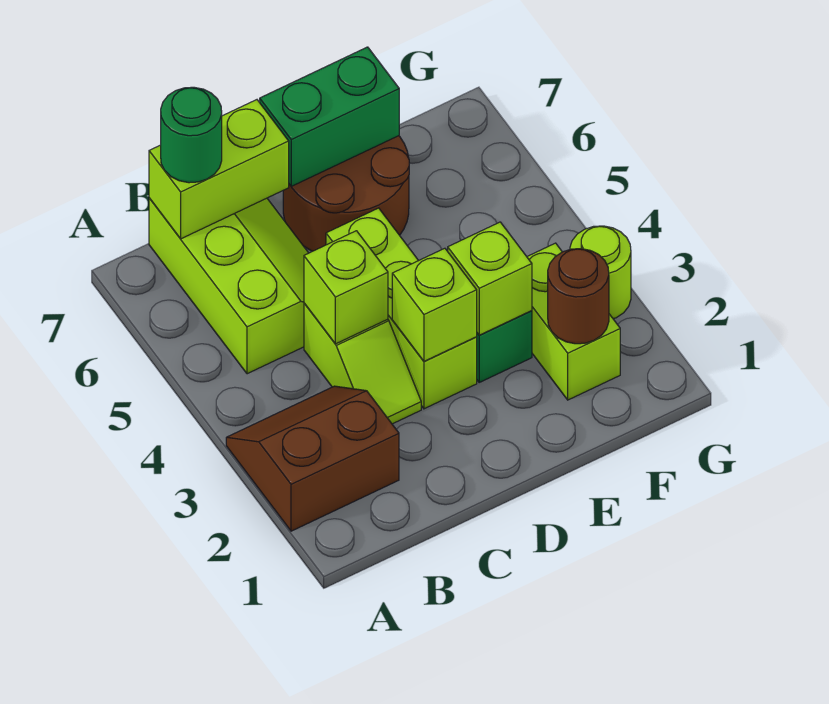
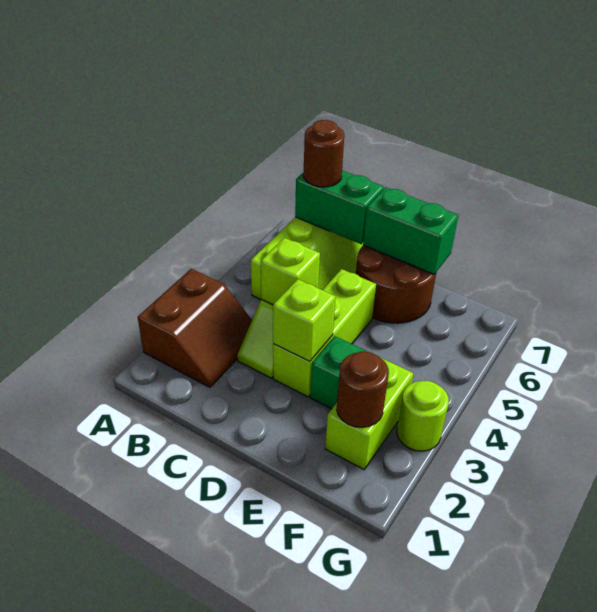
brown 2x2 slope [226,386,399,531] -> brown 2x2 slope turned to [138,269,252,387]
lime 1x2 brick [149,100,289,239] -> green 1x2 brick [295,171,384,244]
green 1x1 round brick [161,87,222,183] -> brown 1x1 round brick [303,120,344,187]
lime 1x1 brick [448,222,532,335] -> none

